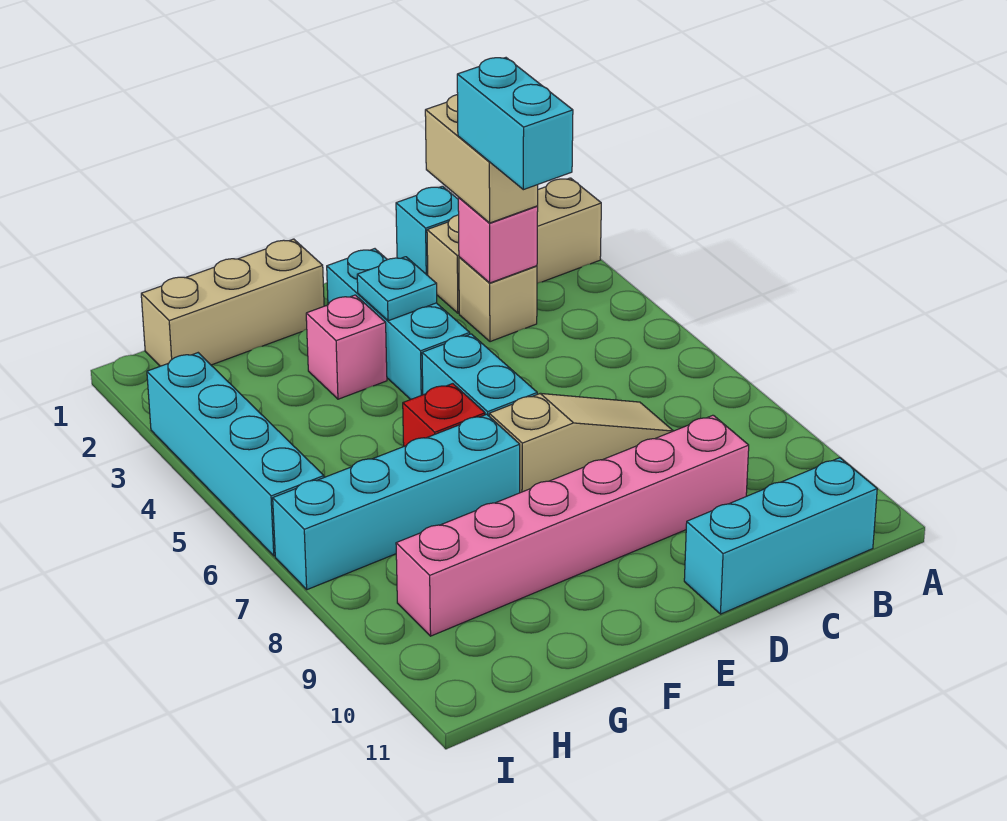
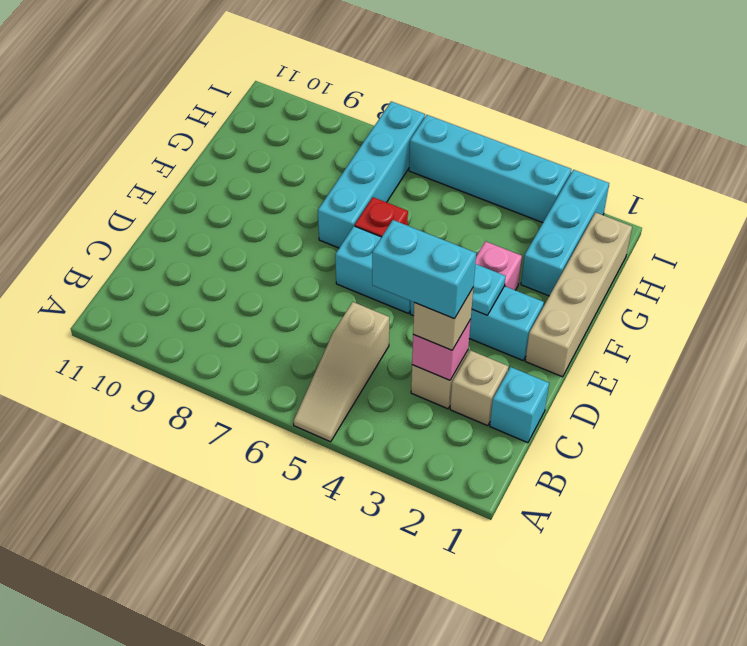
tan 1x3 brick [427,178,601,313] -> tan 1x1 brick [450,350,508,426]
cyan 1x3 brick [684,458,877,614] -> cyan 1x3 brick moved to [521,170,609,296]
tan 1x2 brick [425,94,538,223] -> tan 1x1 brick [413,288,473,350]
tan 1x3 slope [489,393,673,493] -> tan 1x3 slope moved to [294,302,389,442]
pink 1x6 brick [396,415,749,636] -> none
tan 1x3 brick [141,239,324,366] -> tan 1x4 brick [525,213,632,377]

